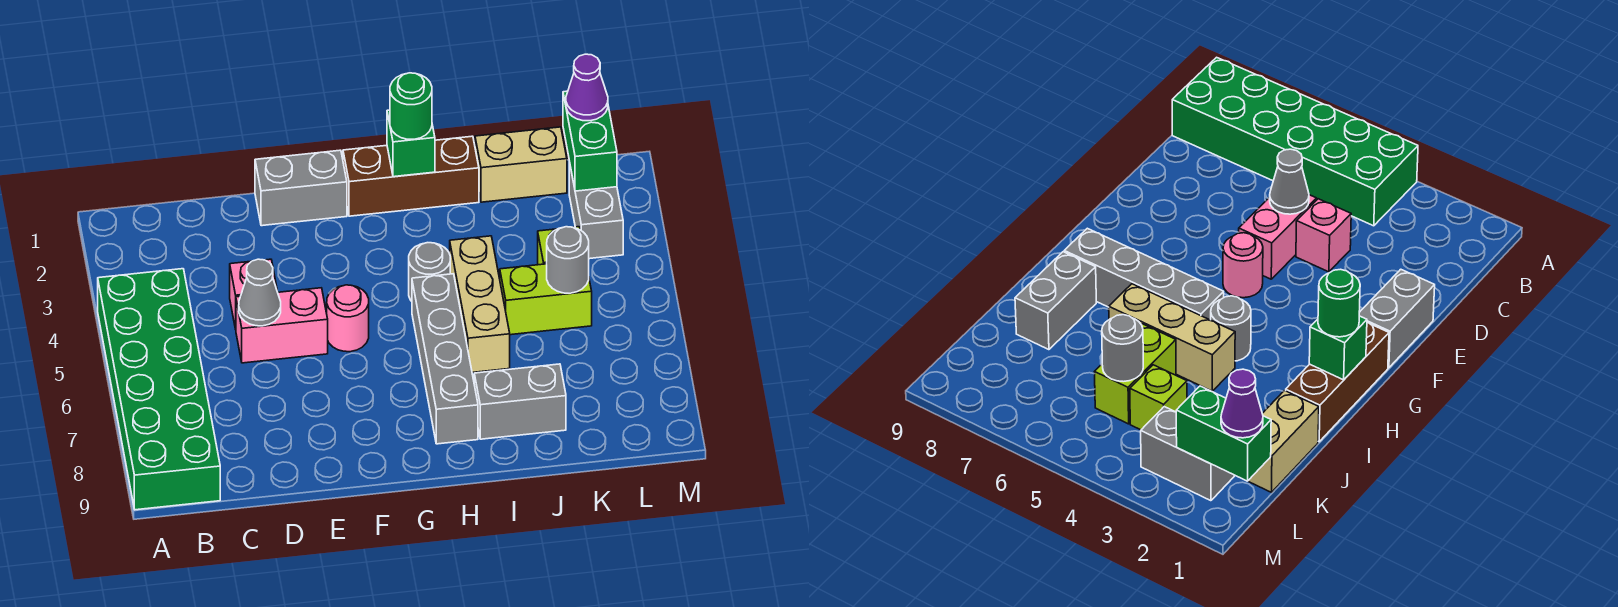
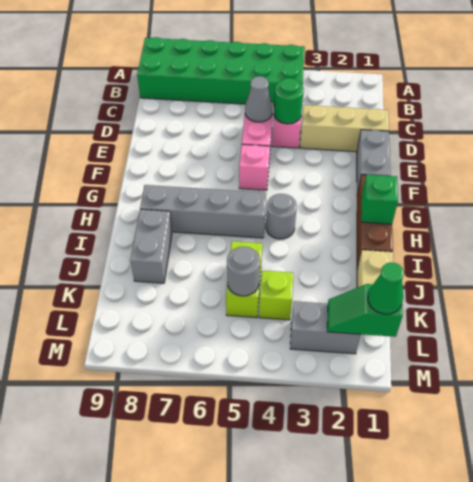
pink 1x1 round brick [327,285,369,352] -> pink 1x1 brick [239,144,270,190]
green 1x1 round brick [390,73,432,139] -> green 1x1 round brick moved to [274,78,304,124]
tan 1x3 brick [450,236,510,372] -> tan 1x3 brick moved to [300,105,389,152]
green 1x2 brick [563,91,617,191] -> green 1x2 slope [327,284,403,337]
purple 1x1 cone [566,54,608,121] -> green 1x1 cone [368,262,404,314]

